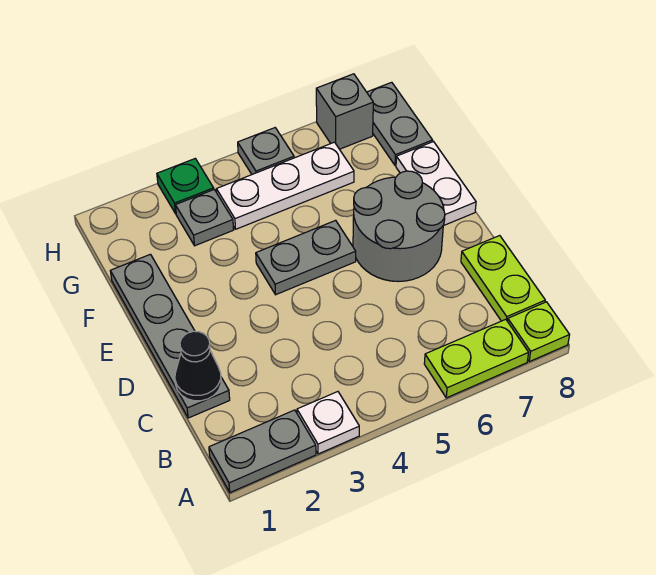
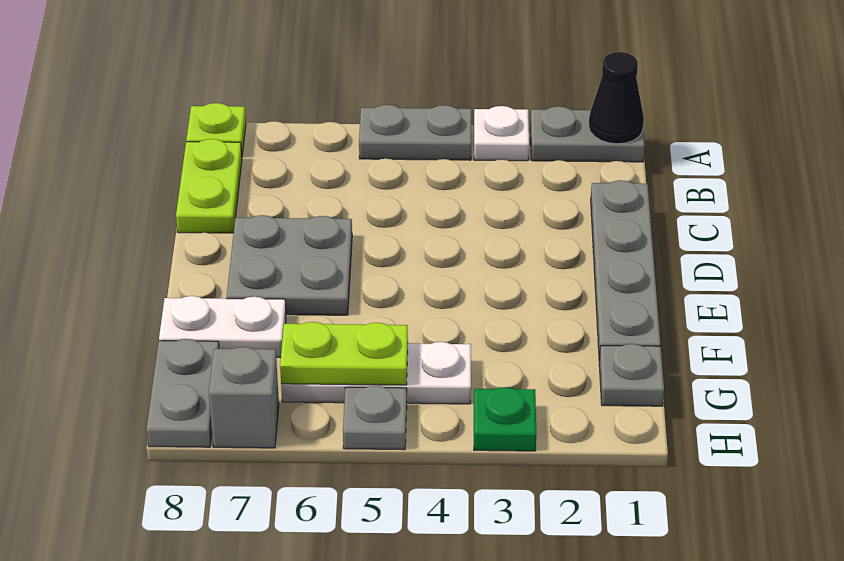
lime 1x2 plate [424,319,529,398] -> lime 1x2 plate moved to [280,322,408,385]
black 1x1 cone [175,331,221,401] -> black 1x1 cone moved to [589,52,644,144]
grey 2x2 round brick [353,171,445,282] -> grey 2x2 plate [227,215,352,315]
grey 1x2 plate [256,220,356,295] -> grey 1x2 plate moved to [359,105,472,160]
white 1x2 plate [396,142,476,226] -> white 1x2 plate turned to [159,296,286,357]
grey 1x1 plate [176,190,234,246] -> grey 1x1 plate moved to [599,344,664,406]

